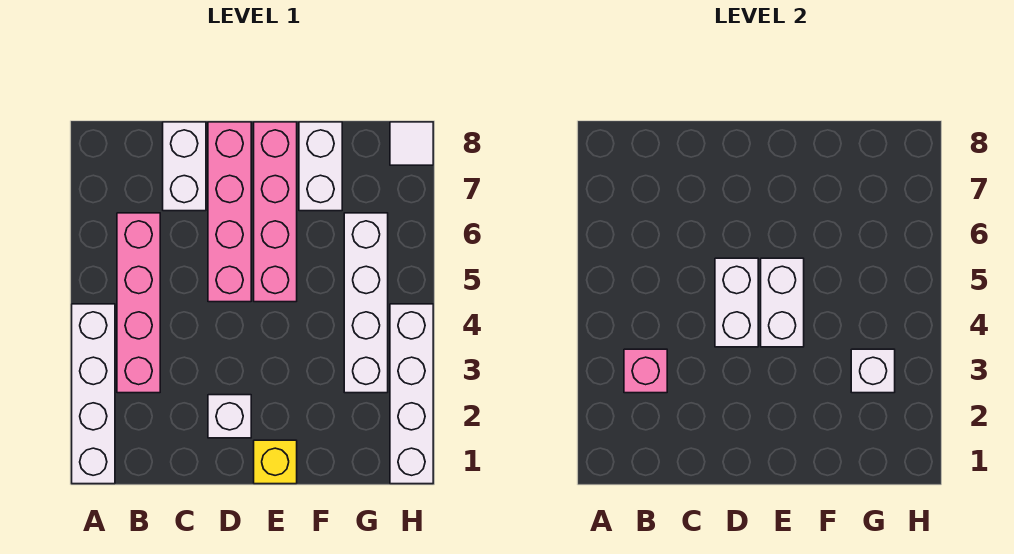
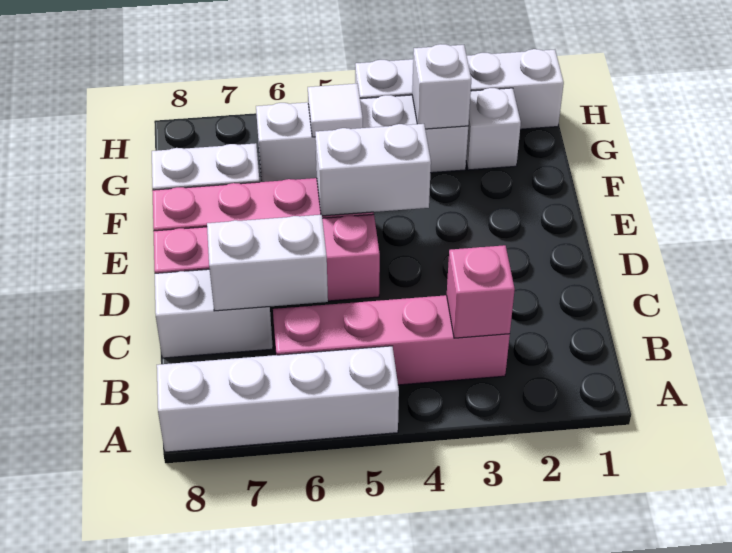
white 1x4 brick [72,304,115,484] -> white 1x4 brick moved to [157,346,399,452]
white 1x1 brick [208,395,251,438] -> white 1x1 brick moved to [466,88,521,170]
white 1x2 brick [715,258,758,347] -> white 1x2 brick moved to [207,215,328,311]
yellow 1x1 brick [254,440,297,484] -> none
white 1x1 tile [390,122,433,165] -> white 1x1 tile moved to [308,84,363,137]

